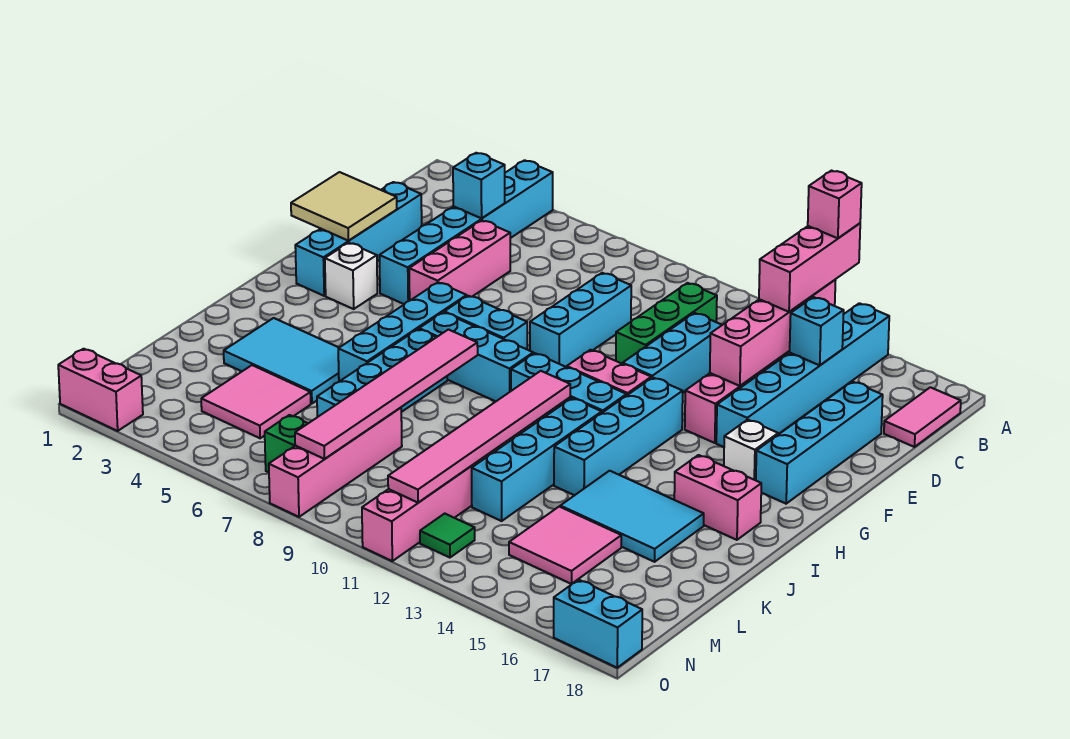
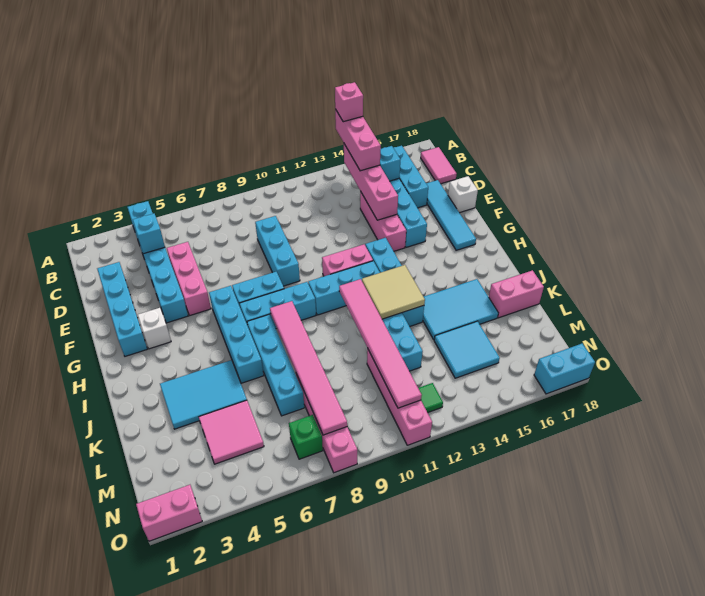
green 1x3 brick [616,283,717,364] -> none
cyan 1x3 brick [623,313,722,393] -> cyan 1x3 brick moved to [394,146,428,208]
cyan 1x4 brick [756,382,883,504] -> cyan 1x4 tile [426,180,476,250]
tan 2x2 tile [291,172,397,241] -> tan 2x2 tile moved to [362,265,425,319]
white 1x1 brick [724,420,778,480] -> white 1x1 brick moved to [448,176,478,213]
pink 1x2 brick [674,455,761,540] -> pink 1x2 brick moved to [489,270,544,318]
pink 2x2 tile [509,507,621,584] -> cyan 2x2 tile [434,321,500,378]

